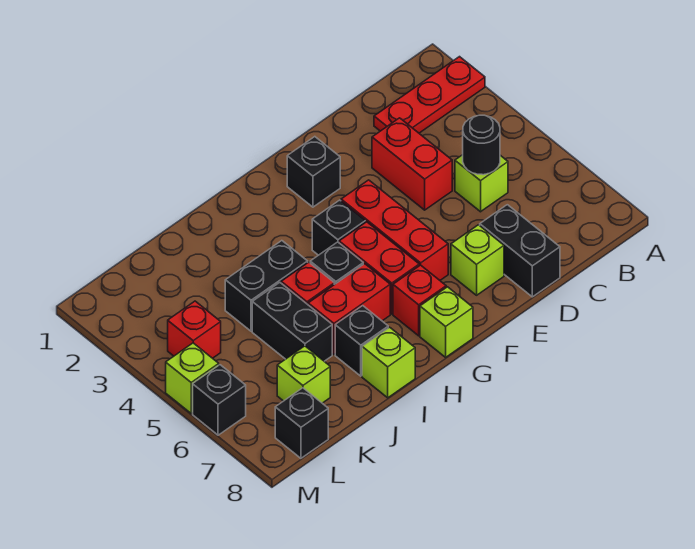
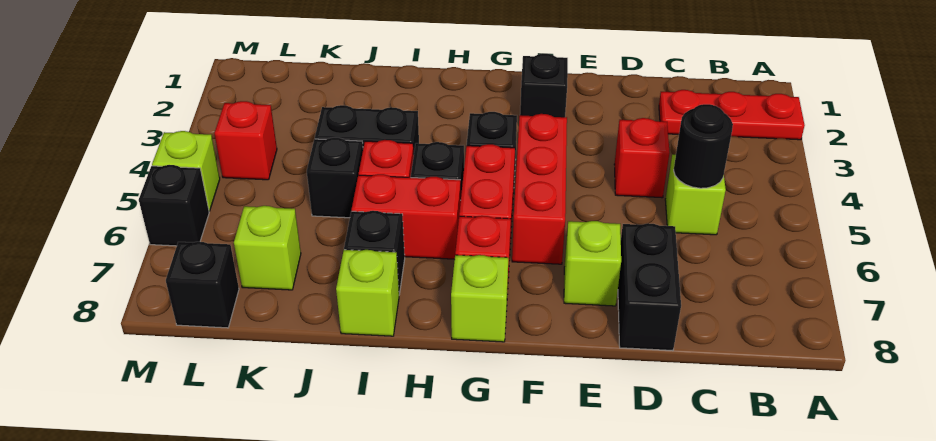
red 1x2 brick [372,118,452,210] -> red 1x1 brick [614,118,670,198]
black 1x2 brick [252,283,332,361] -> black 1x1 brick [307,138,363,218]

